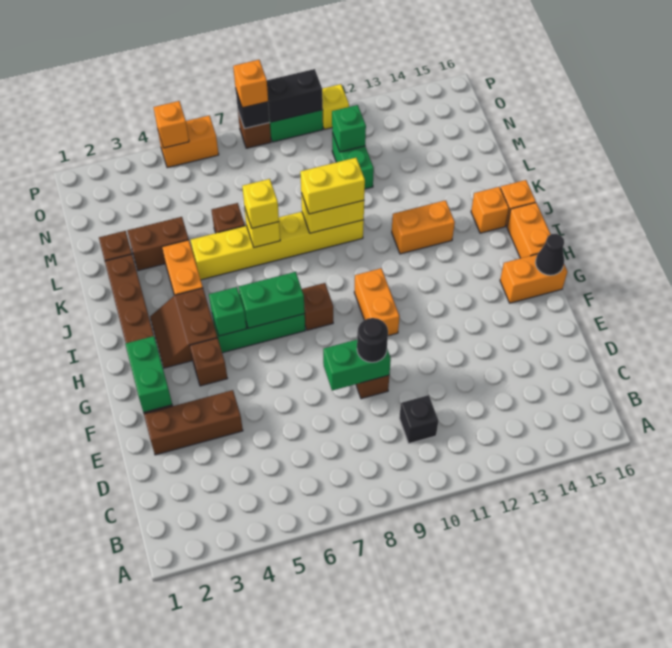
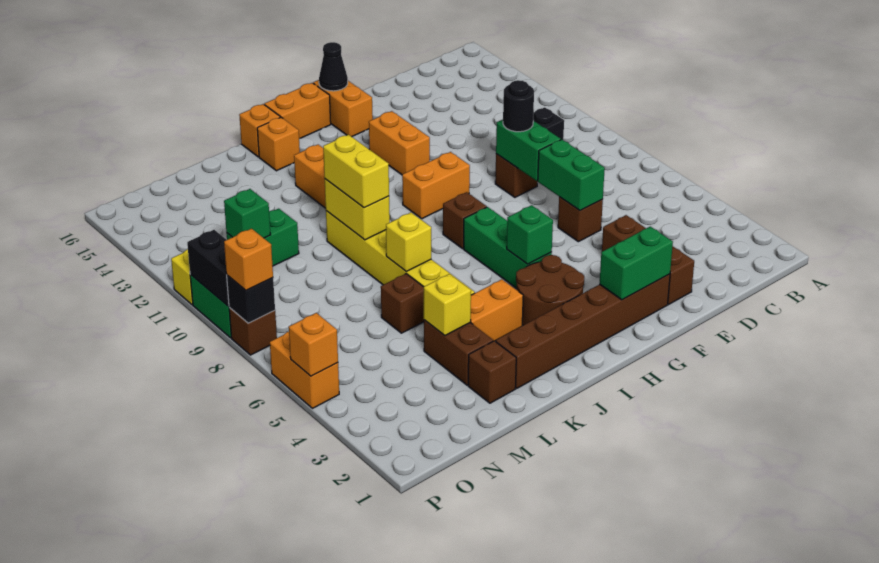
brown 1x1 brick [190,338,227,386] -> brown 1x1 brick moved to [558,197,603,242]
none -> orange 1x2 brick [369,111,430,175]
brown 2x2 slope [150,288,218,368] -> brown 2x2 round brick [516,255,584,325]
green 1x2 brick [238,272,305,328] -> green 1x2 brick moved to [538,140,605,210]
yellow 1x1 brick [242,179,279,228] -> yellow 1x1 brick moved to [424,274,471,335]

